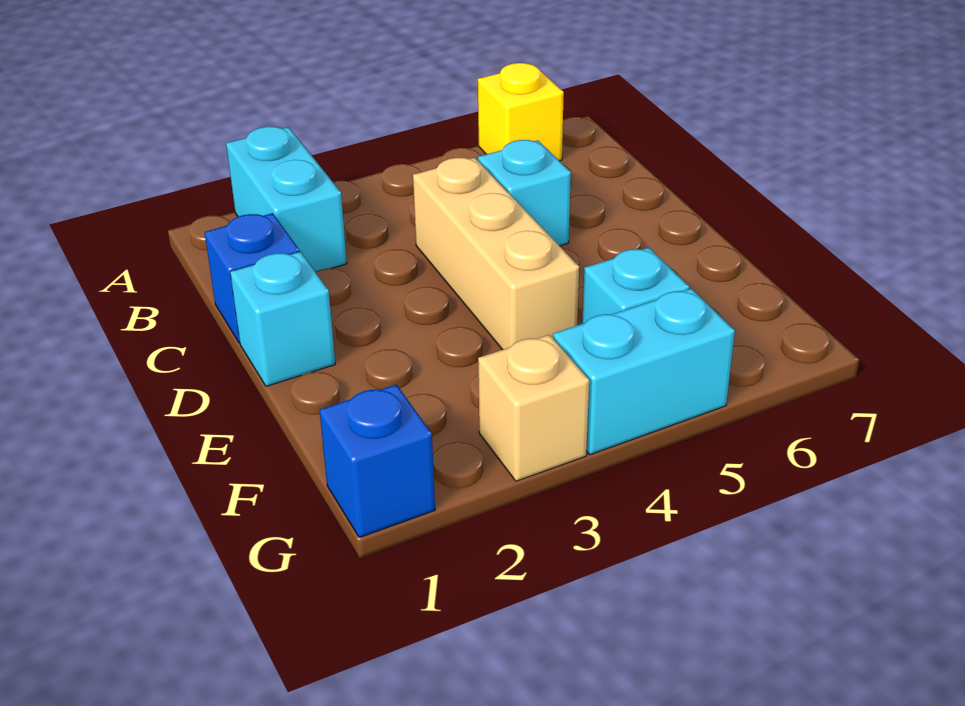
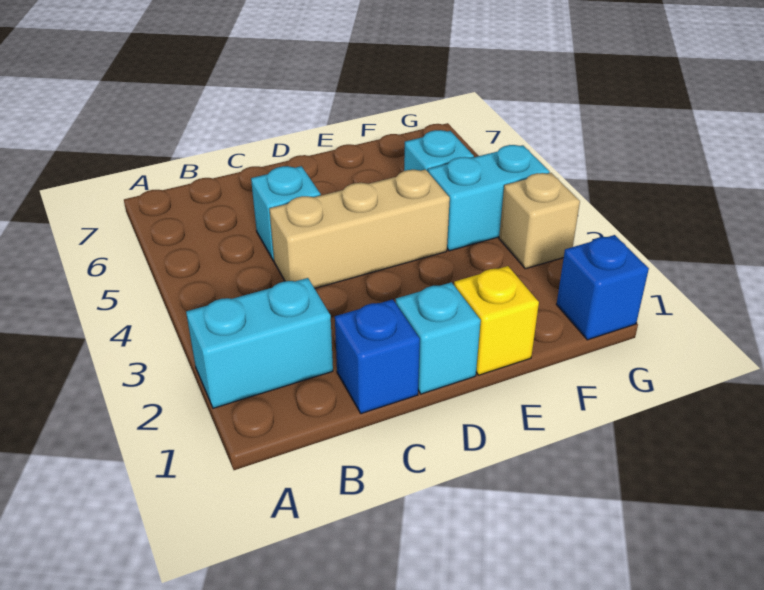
yellow 1x1 brick [478,63,564,161] -> yellow 1x1 brick moved to [454,266,539,375]
cyan 1x2 brick [553,288,735,455] -> cyan 1x2 brick turned to [428,145,550,251]

